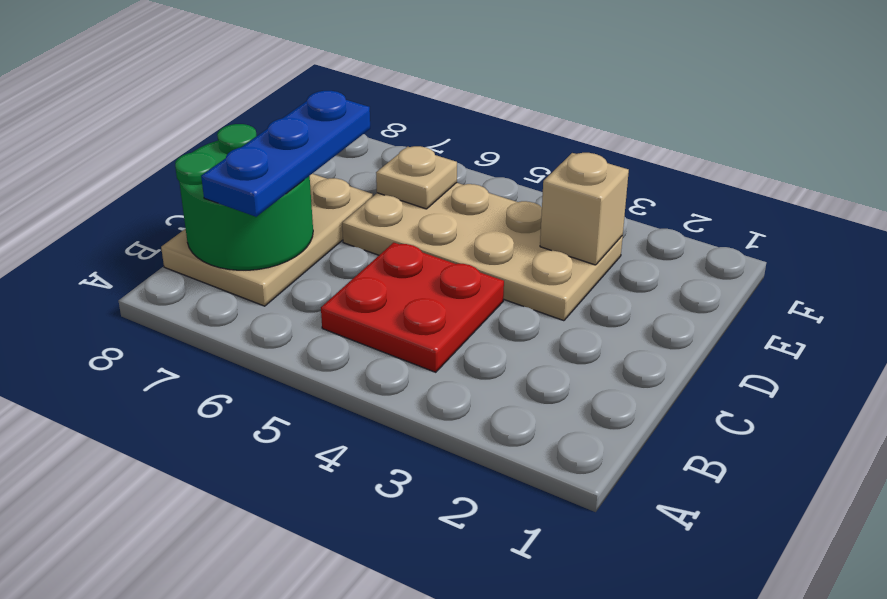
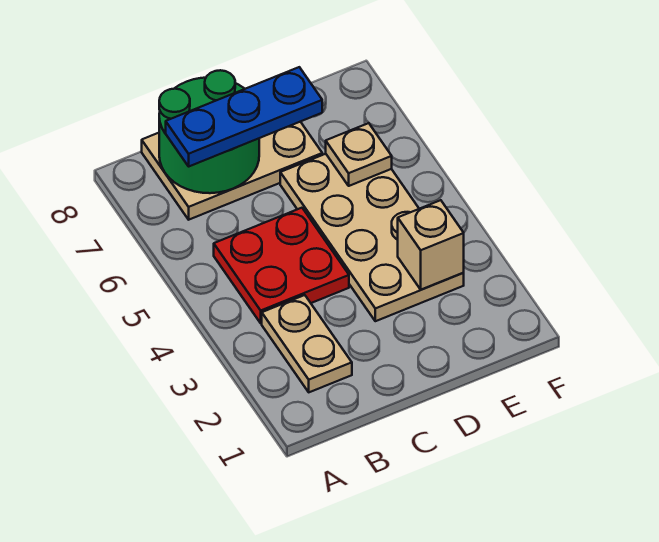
none -> tan 1x2 plate [262,295,352,392]

